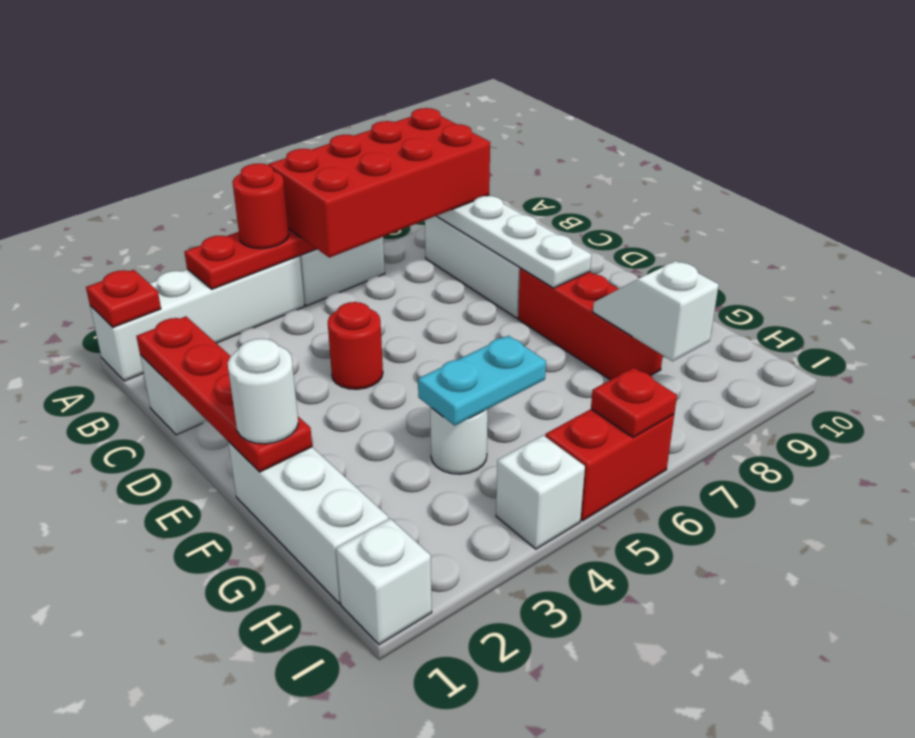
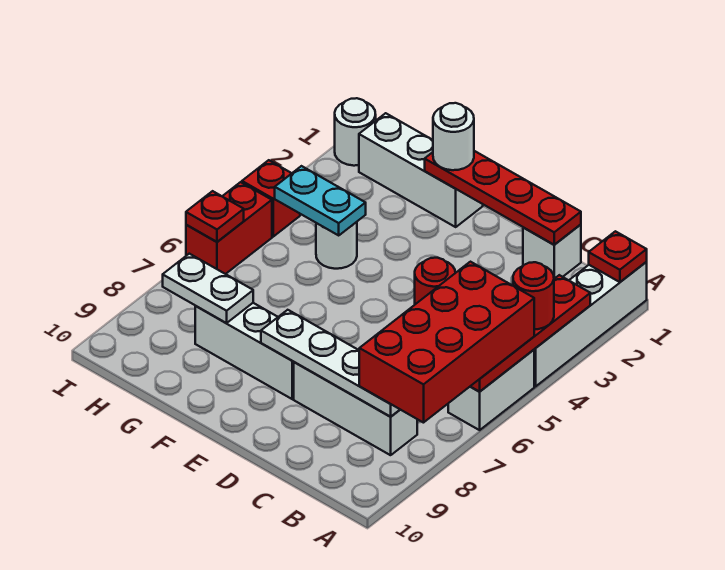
red 1x3 brick [518,268,663,380] -> white 1x3 brick [195,303,294,399]
cyan 1x2 plate [418,336,546,425] -> cyan 1x2 plate turned to [275,166,366,235]
white 1x2 slope [593,261,719,361] -> white 1x2 plate [163,254,253,323]
white 1x1 brick [336,518,432,645] -> white 1x1 round brick [335,98,376,166]
white 1x1 brick [496,435,585,549] -> red 1x1 brick [242,160,300,237]

